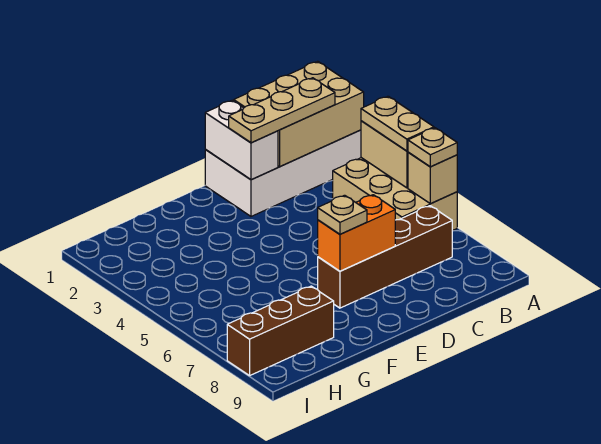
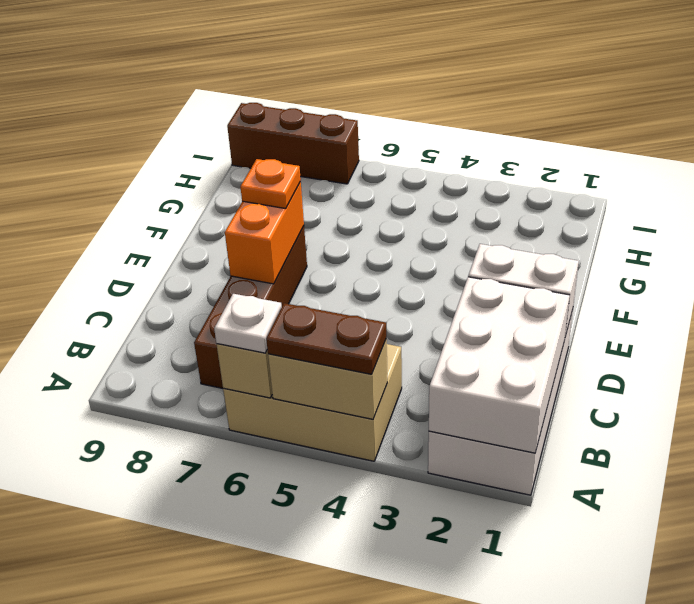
tan 2x3 brick [234,61,364,167] -> white 2x3 brick [429,277,570,453]
tan 1x2 plate [361,96,434,151] -> brown 1x2 plate [266,303,386,374]
tan 1x1 plate [408,128,457,167] -> white 1x1 plate [214,294,282,353]
tan 1x3 plate [229,78,335,143] -> none
tan 1x1 plate [318,195,367,234] -> orange 1x1 plate [240,159,301,209]
brown 1x3 brick [227,286,334,376] -> brown 1x3 brick turned to [227,103,359,184]

